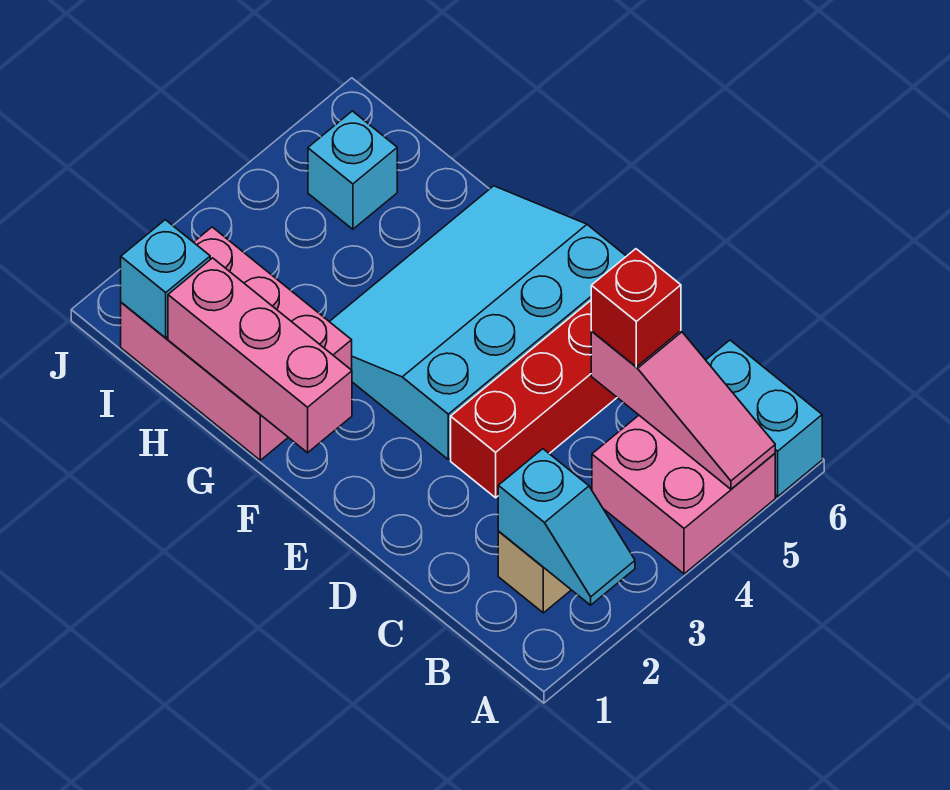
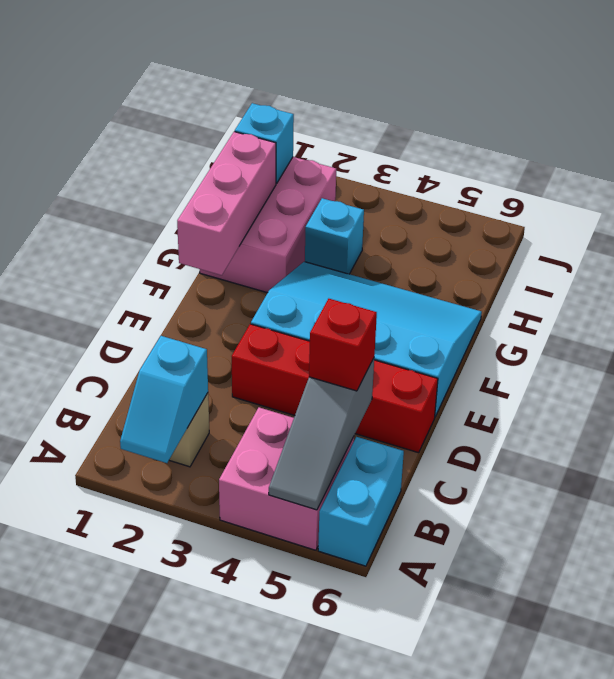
pink 1x3 slope [591,331,775,489] -> grey 1x3 slope [269,358,374,510]
cyan 1x1 brick [308,111,397,229] -> cyan 1x1 brick moved to [305,198,364,274]

